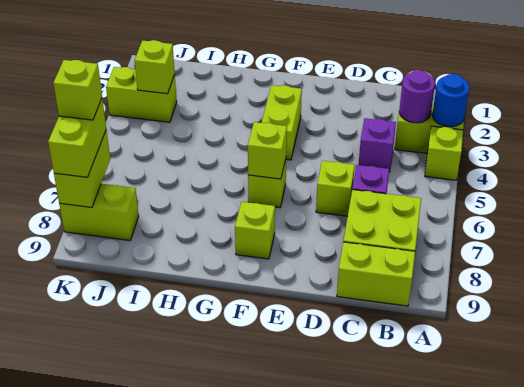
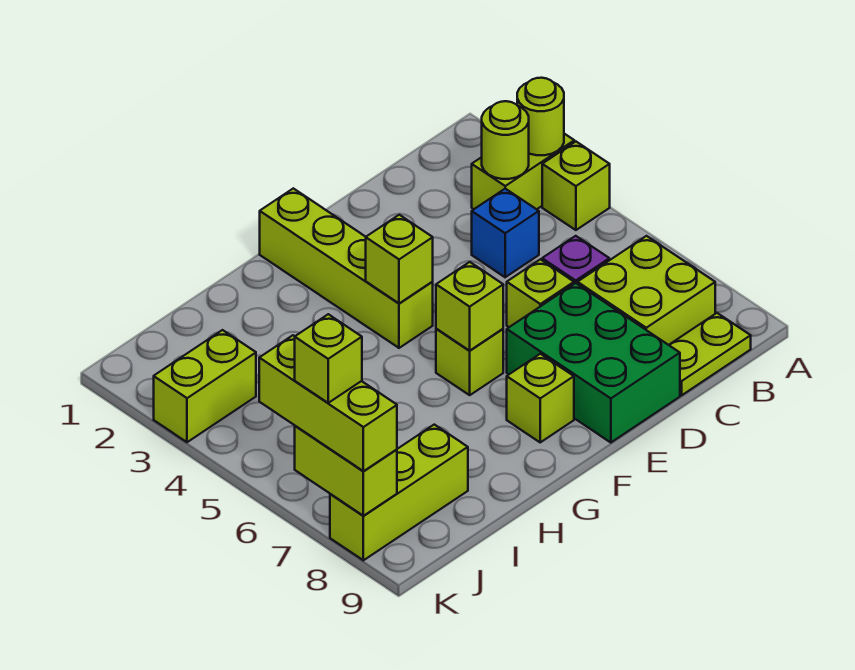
blue 1x1 round brick [433,74,469,127] -> lime 1x1 round brick [517,78,564,155]
purple 1x1 round brick [399,70,435,123] -> lime 1x1 round brick [482,101,529,179]
lime 1x2 brick [337,242,415,306] -> lime 1x2 plate [669,313,751,395]
purple 1x1 brick [359,118,396,172] -> blue 1x1 brick [472,189,539,277]
none -> green 2x3 brick [507,283,680,443]
lime 1x2 brick [262,85,302,160] -> lime 1x4 brick [260,188,433,348]
lime 1x1 brick [135,40,175,94] -> lime 1x1 brick moved to [366,215,433,303]
lime 1x2 brick [59,184,139,241] -> lime 1x3 brick [330,425,468,560]
lime 1x2 brick [48,99,106,177] -> lime 1x3 brick [259,335,397,471]

